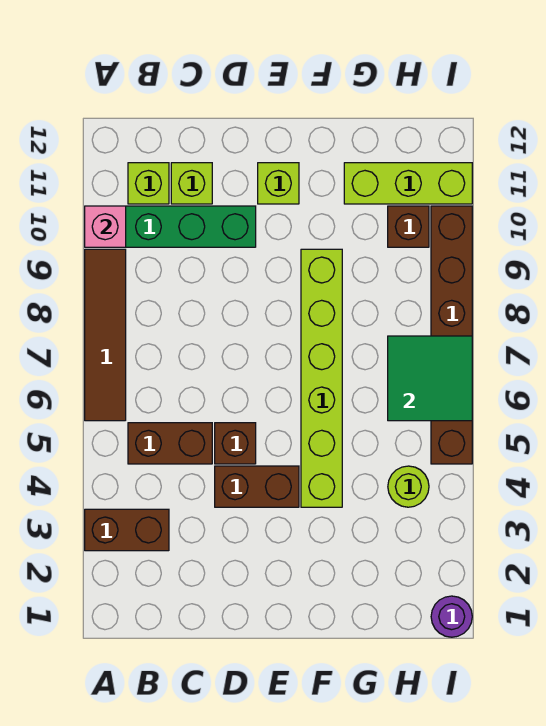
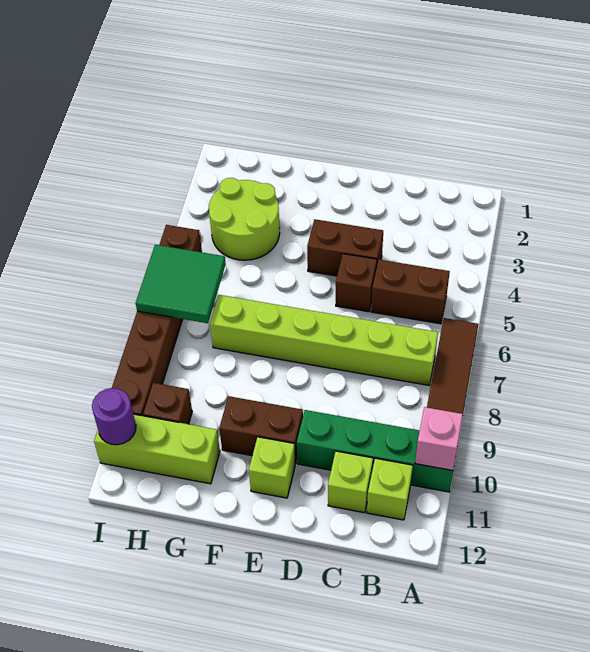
brown 1x2 brick [85,509,169,551] -> brown 1x2 brick moved to [219,396,303,463]
lime 1x6 brick [301,249,342,507] -> lime 1x6 brick turned to [210,295,438,385]
lime 1x1 round brick [388,466,429,507] -> lime 2x2 round brick [209,178,280,260]
purple 1x1 round brick [431,596,472,637] -> purple 1x1 round brick moved to [92,388,136,445]

